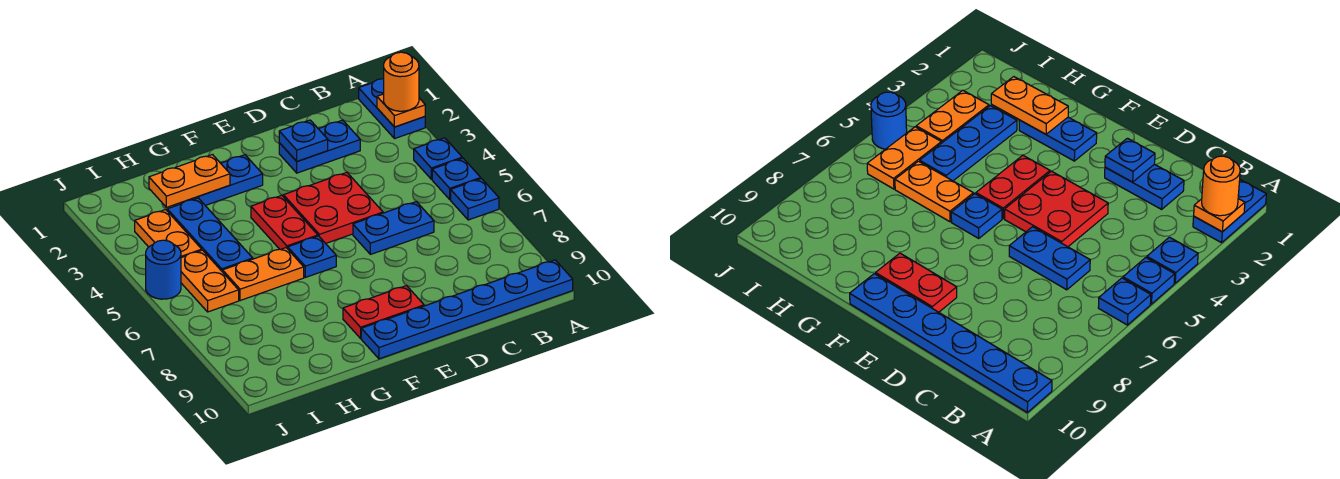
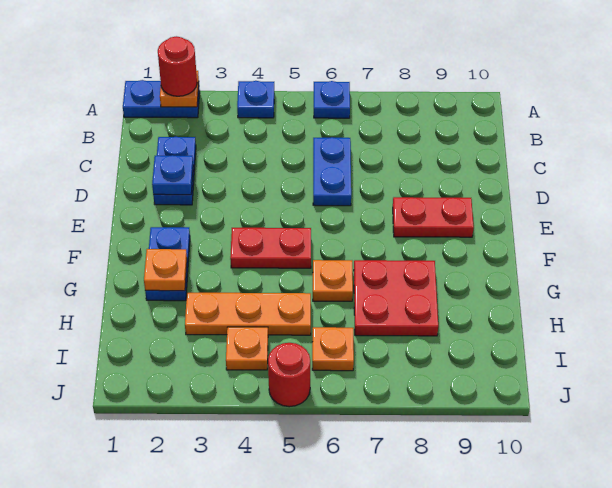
orange 1x1 round brick [384,52,419,111] -> red 1x1 round brick [158,36,197,96]
blue 1x1 plate [432,158,481,200] -> none
blue 1x6 plate [361,260,573,359] -> none
red 2x2 plate [283,172,383,243] -> red 2x2 plate moved to [354,260,438,336]
red 1x2 plate [343,286,424,338] -> red 1x2 plate turned to [393,197,474,237]
blue 1x1 plate [288,236,336,277] -> none
orange 1x2 plate [149,155,230,207] -> orange 1x1 plate [144,249,187,291]
orange 1x2 plate [223,248,304,301] -> orange 1x1 plate [313,260,353,301]
blue 1x3 plate [167,198,253,272] -> orange 1x3 plate [185,293,311,335]
orange 1x2 plate [135,210,202,258] -> orange 1x1 plate [226,327,268,370]
orange 1x2 plate [181,250,239,312] -> orange 1x1 plate [312,327,354,371]
blue 1x1 round brick [146,240,181,299] -> red 1x1 round brick [268,343,310,407]

